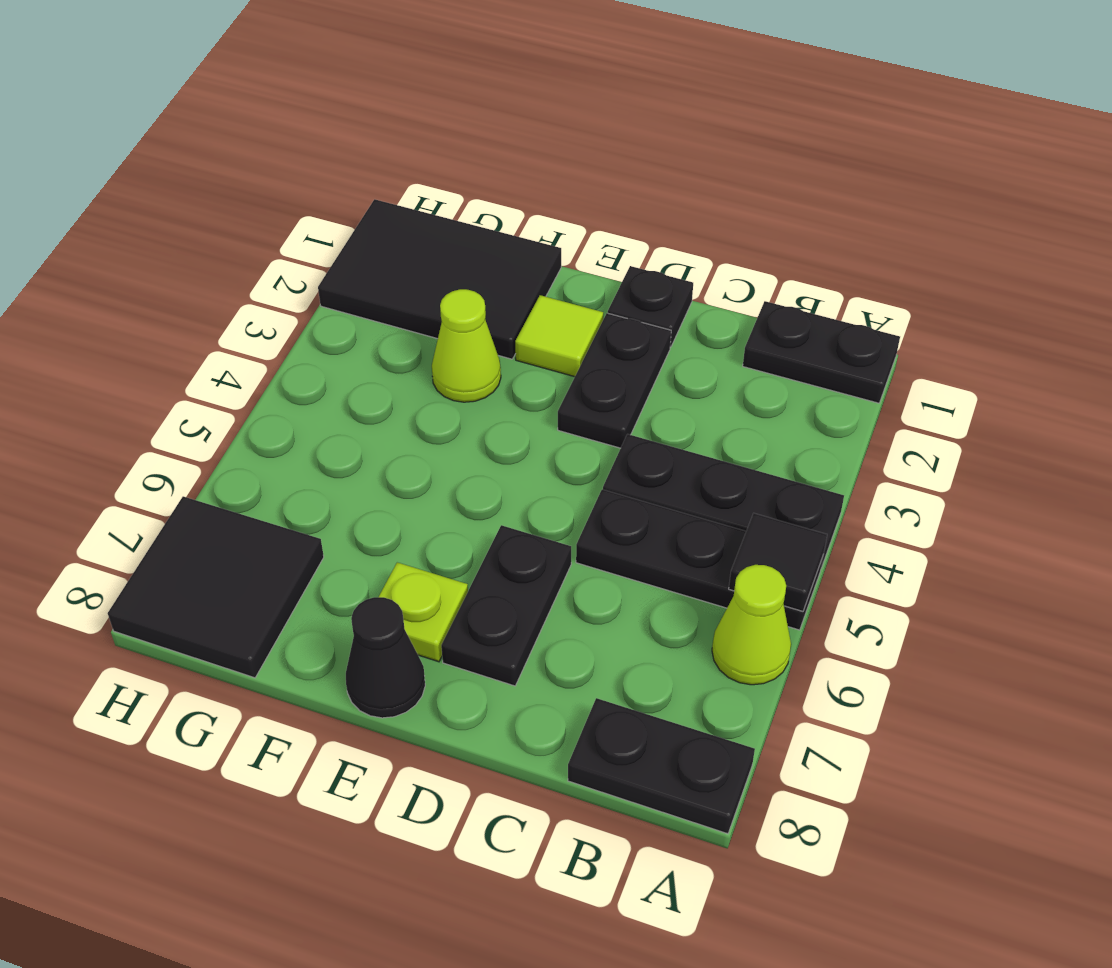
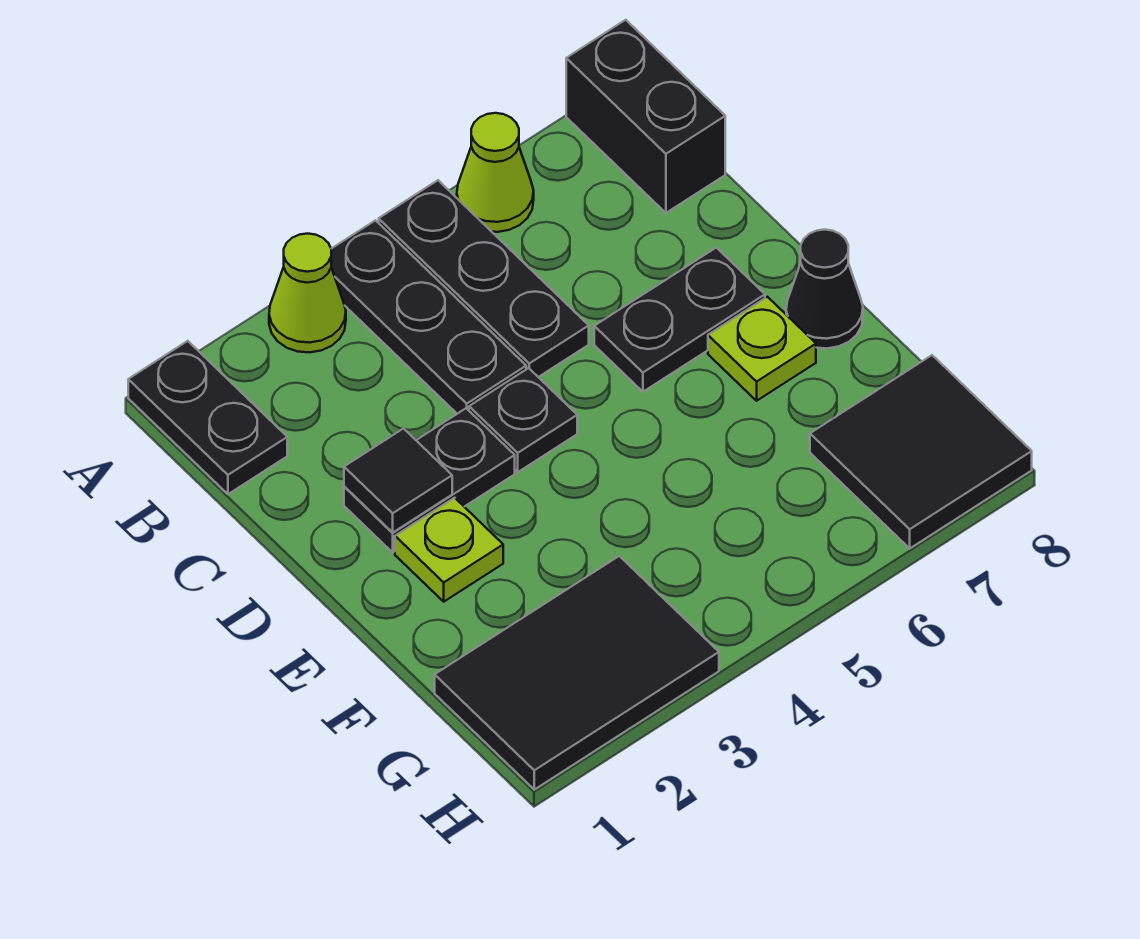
black 1x1 tile [729,513,827,611] -> black 1x1 tile moved to [344,429,452,532]
black 1x2 plate [568,698,755,834] -> black 1x2 brick [566,20,725,213]
black 1x1 plate [608,266,693,347] -> black 1x1 plate moved to [469,368,577,472]
lime 1x1 tile [515,295,603,377] -> lime 1x1 plate [395,498,503,602]
black 2x3 tile [318,199,561,359] -> black 2x3 tile turned to [435,556,719,790]
lime 1x1 cone [432,289,501,402] -> lime 1x1 cone moved to [269,234,346,352]

